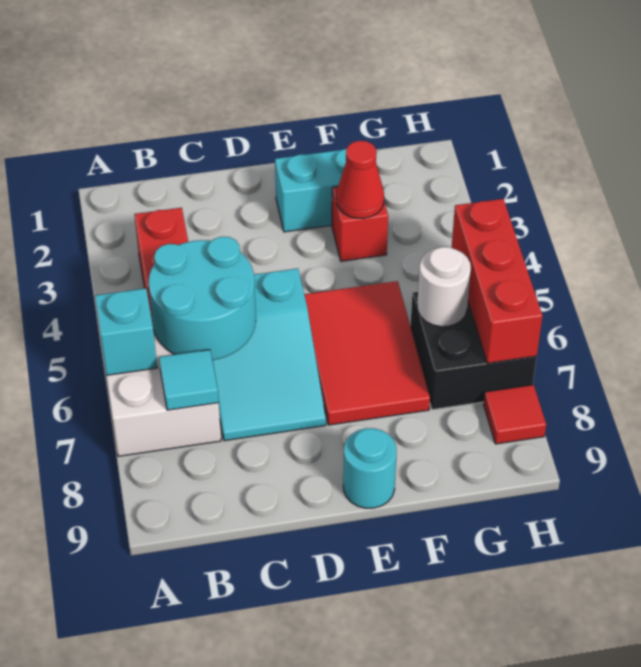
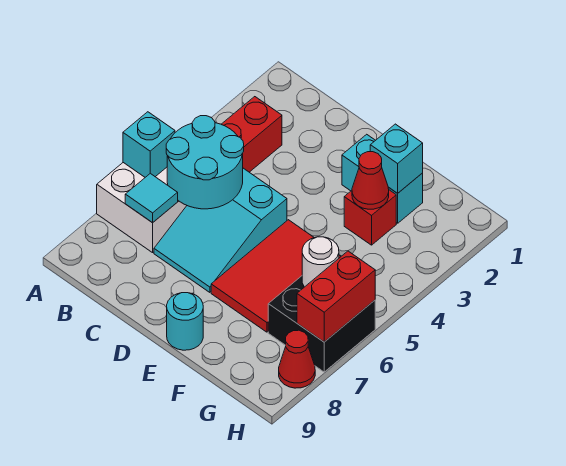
none -> cyan 1x1 brick [370,124,423,193]
red 1x3 brick [452,199,542,363] -> red 1x2 brick [297,251,375,342]
red 1x1 tile [484,385,546,444] -> red 1x1 cone [279,330,315,388]

